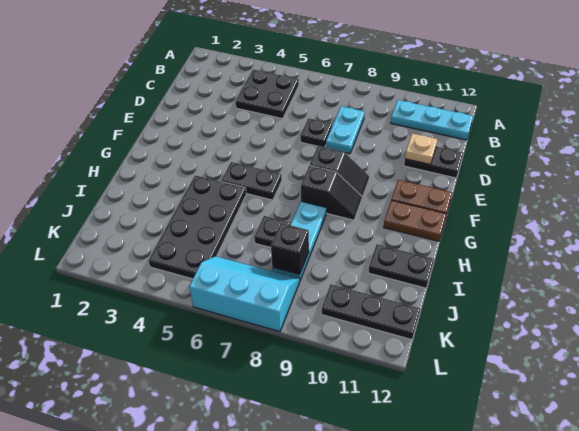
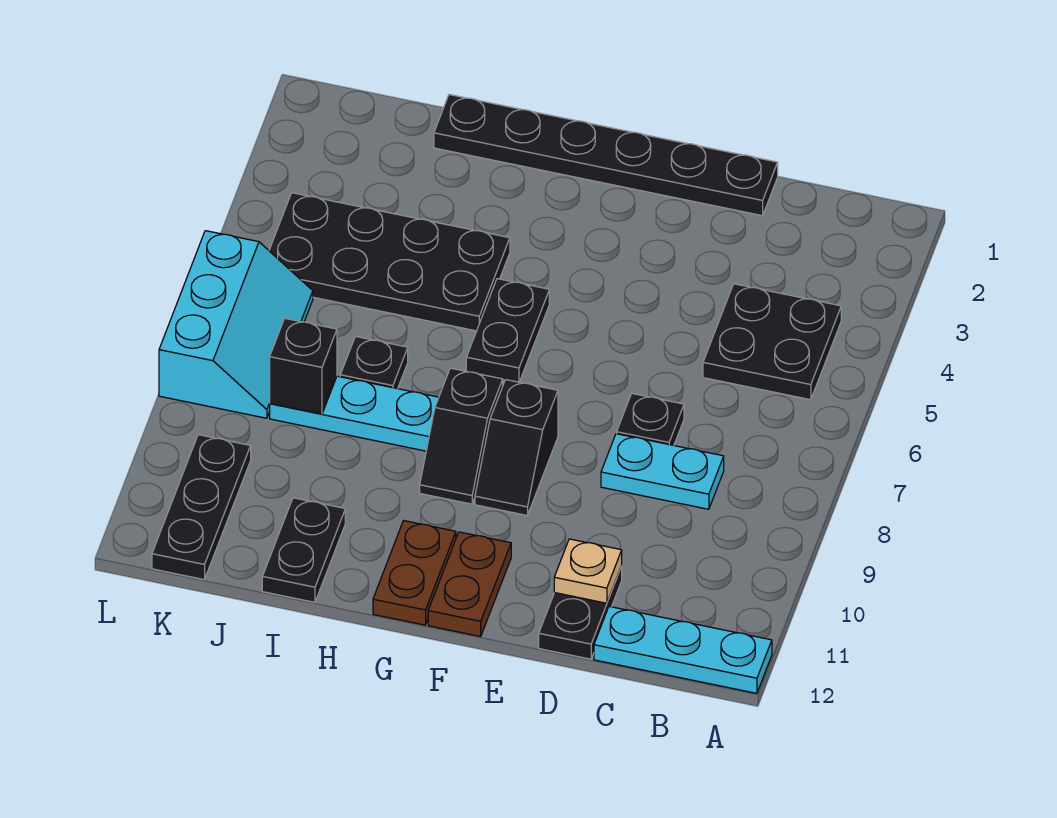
cyan 1x3 plate [391,100,473,140] -> cyan 1x3 plate turned to [594,606,772,693]
none -> black 1x6 plate [434,95,778,216]

